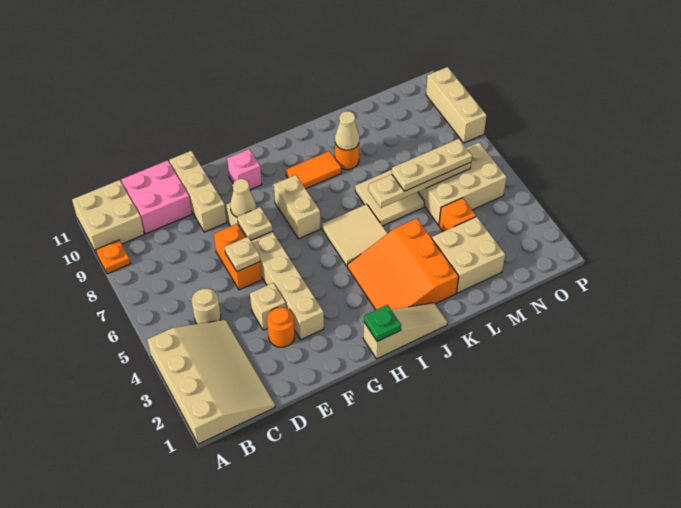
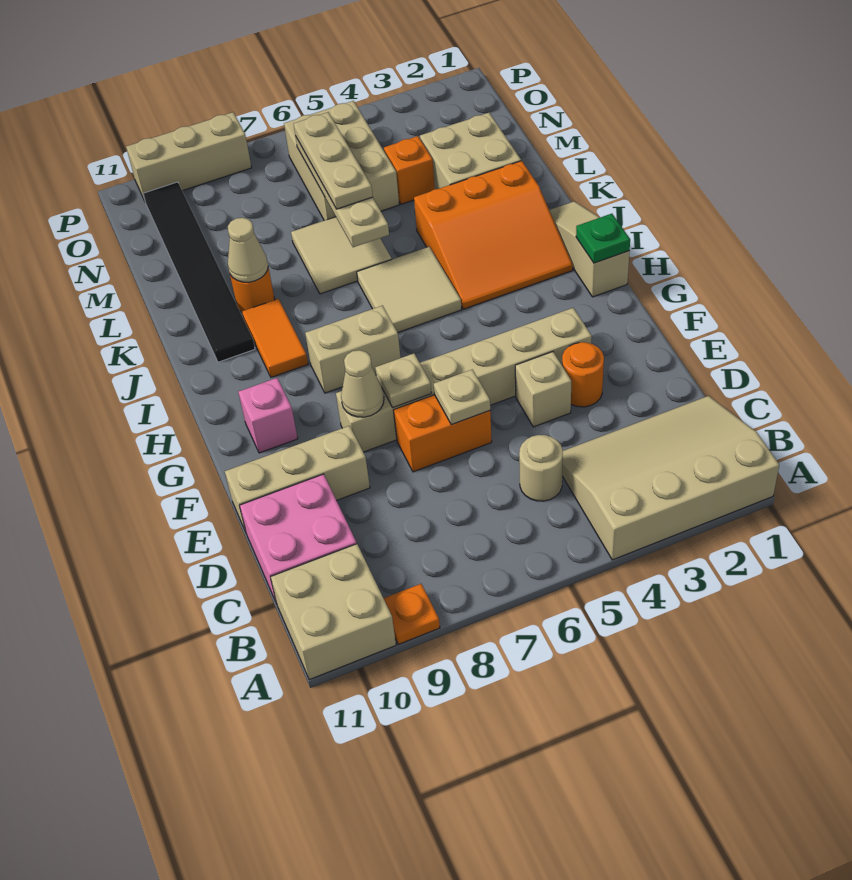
none -> black 1x6 tile [143,182,255,362]

